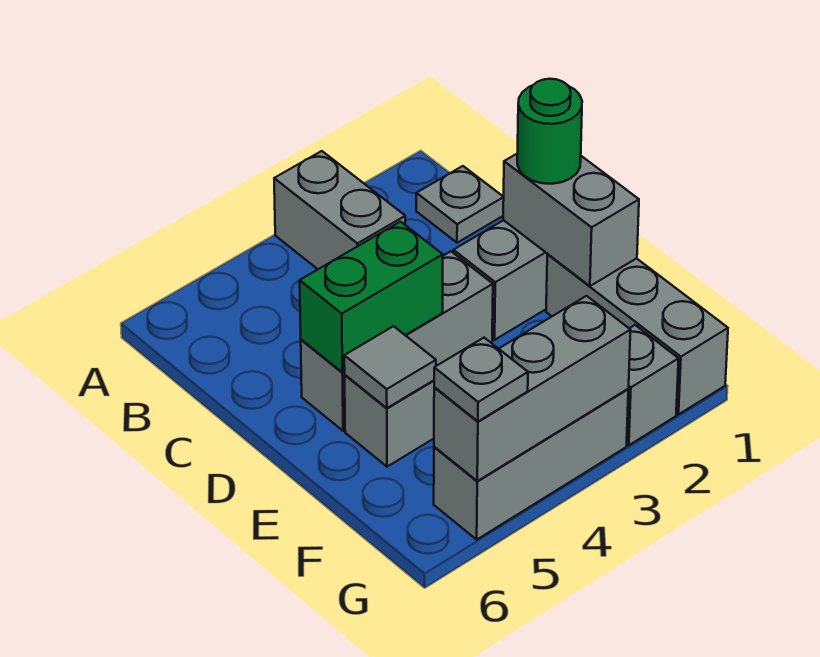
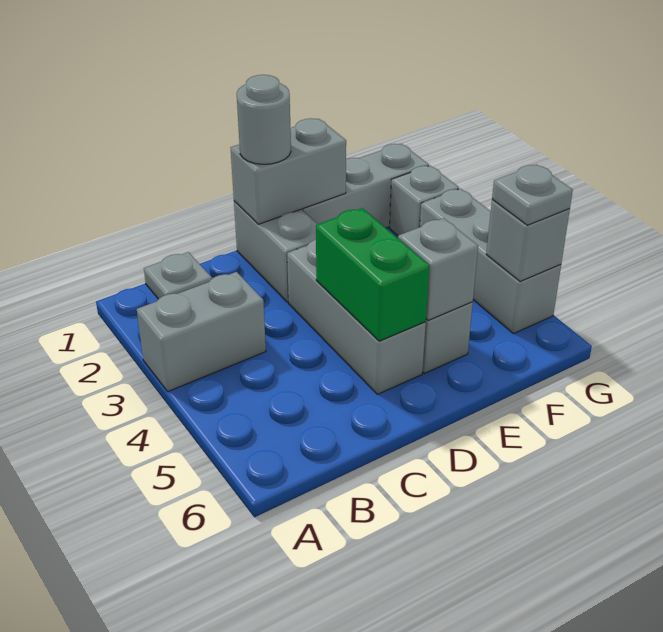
green 1x1 round brick [517,79,582,184] -> grey 1x1 round brick [237,75,291,164]
grey 1x1 tile [344,326,436,408] -> grey 1x1 brick [398,218,478,321]
grey 1x3 brick [434,296,631,481] -> grey 1x1 brick [486,199,570,281]

